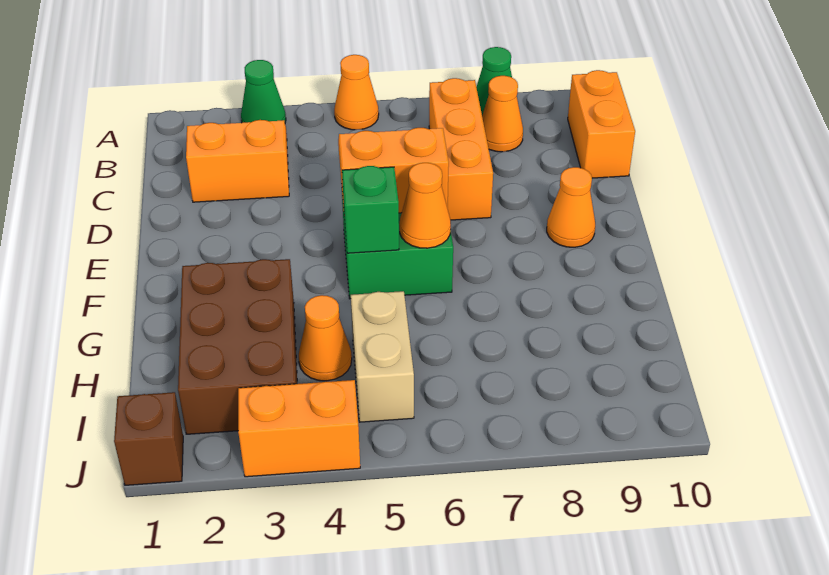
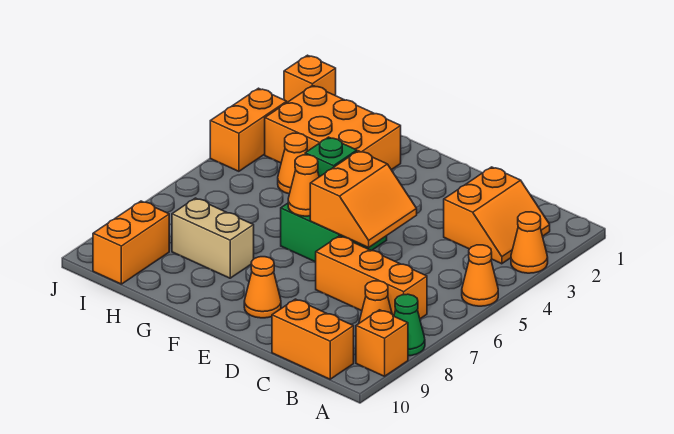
green 1x1 cone [241,60,286,123] -> orange 1x1 cone [511,212,548,273]
none -> orange 1x1 brick [356,310,408,376]
brown 2x3 brick [178,259,297,434] -> orange 2x3 brick [265,85,401,170]
tan 1x2 brick [351,291,414,422] -> tan 1x2 brick moved to [172,198,254,278]
none -> orange 1x2 brick [93,201,169,284]
brown 1x1 brick [114,392,183,485] -> orange 1x1 brick [284,55,336,102]

